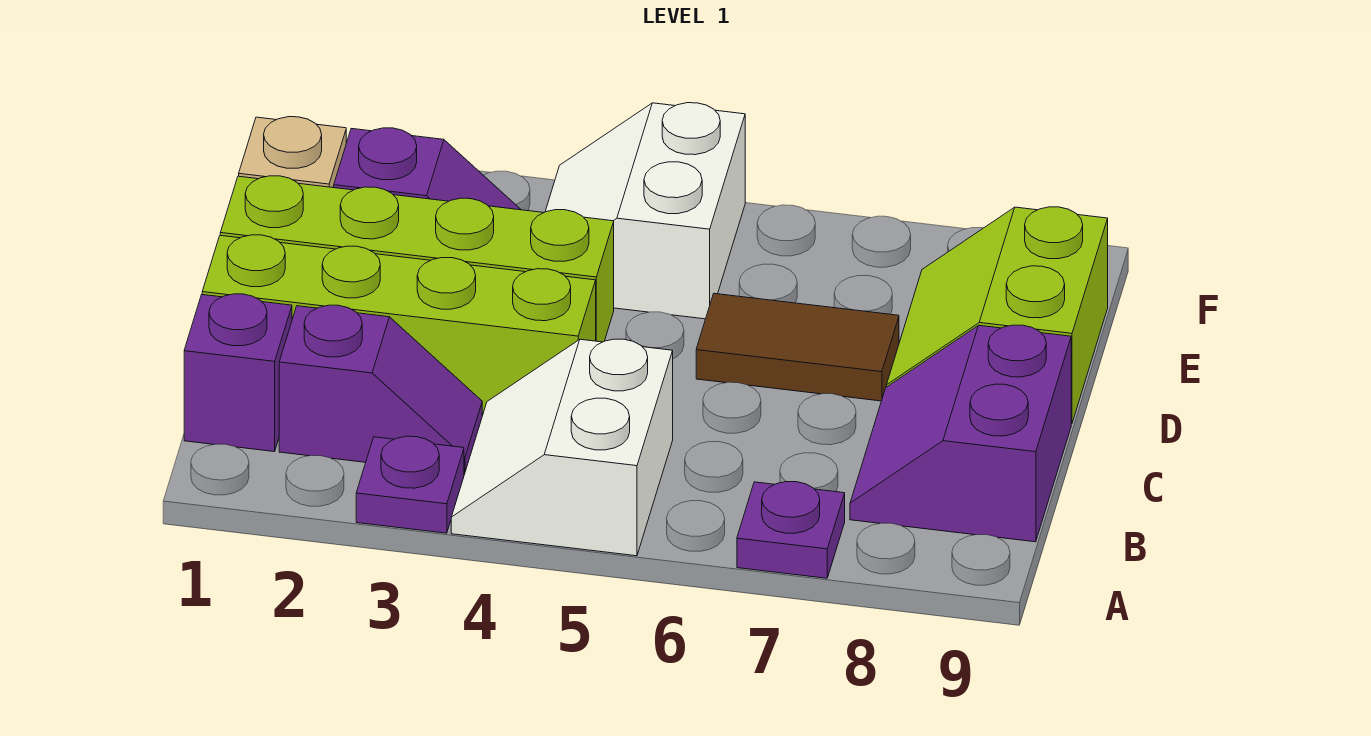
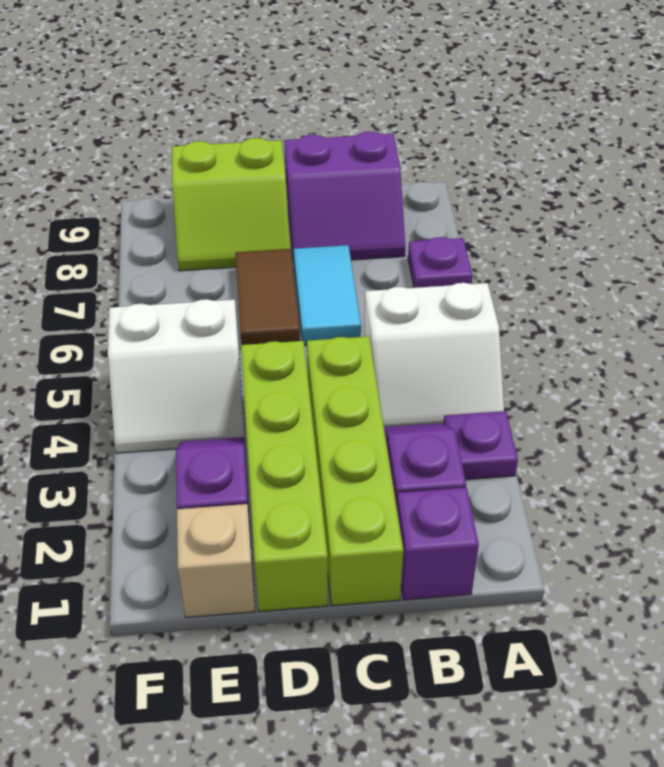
none -> cyan 1x2 tile [294,245,361,345]

